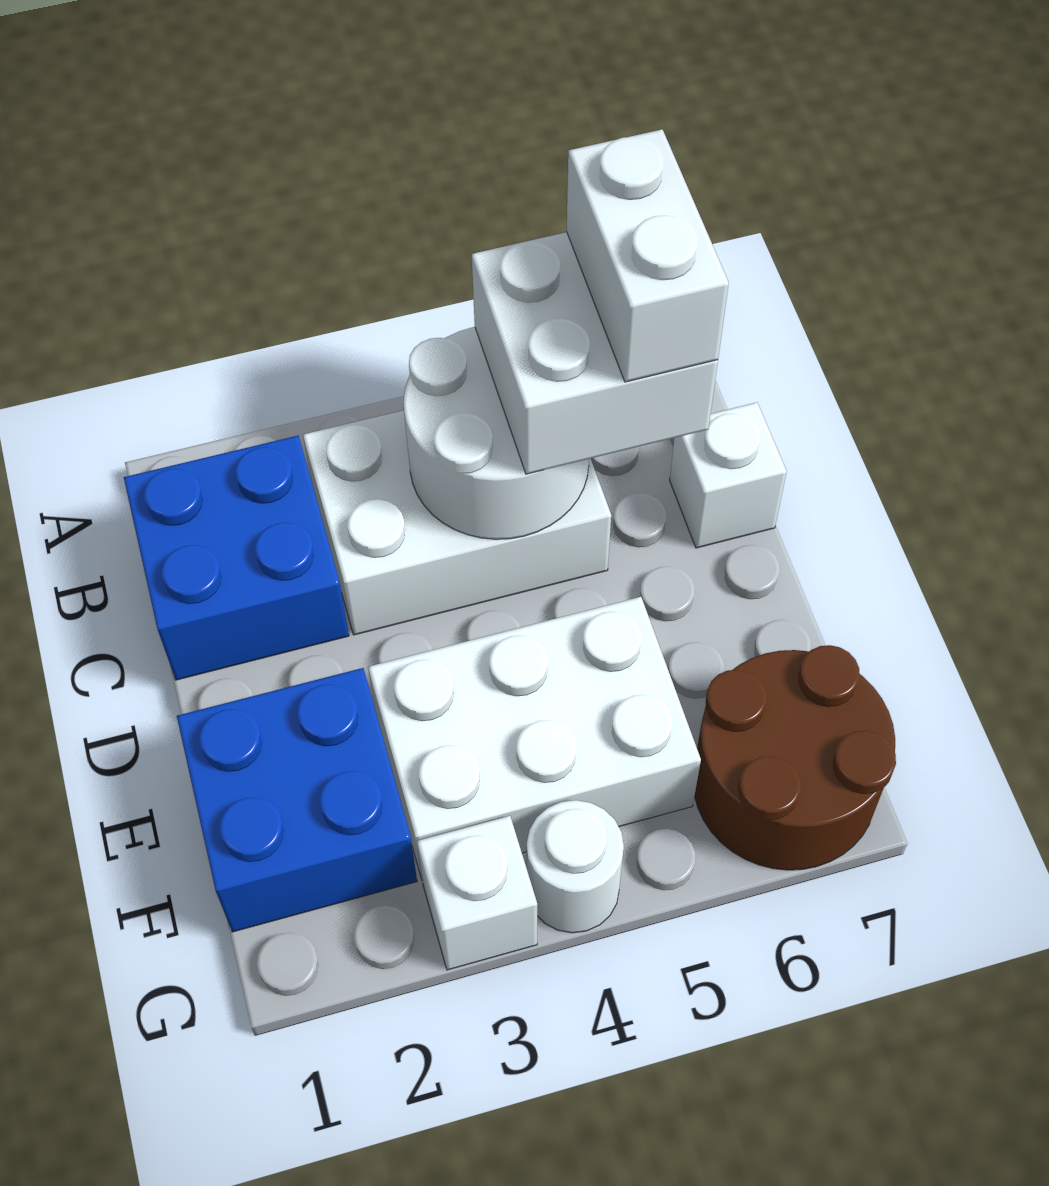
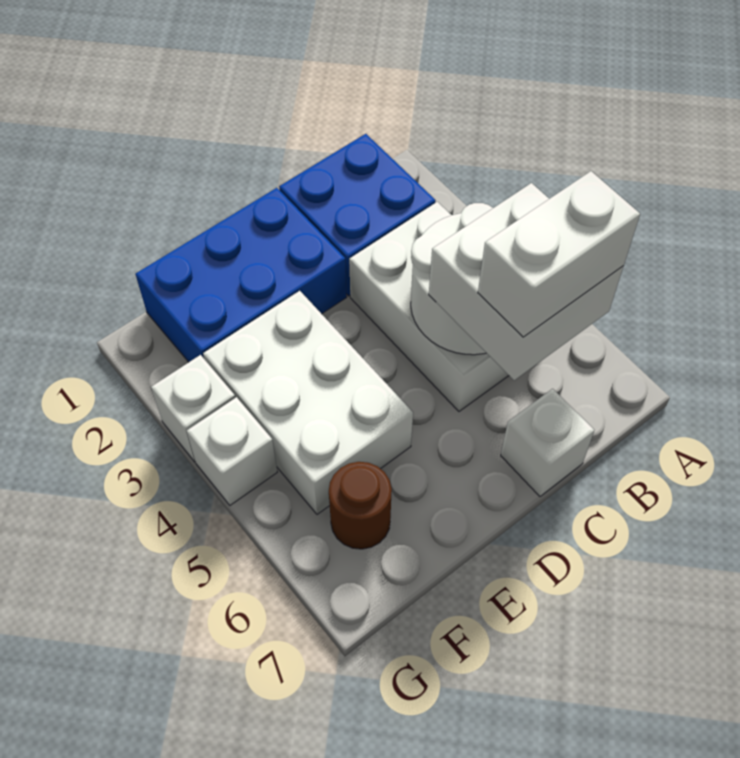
blue 2x2 brick [177,668,417,932] -> blue 2x3 brick [135,188,347,362]
brown 2x2 round brick [695,645,896,870] -> brown 1x1 round brick [329,462,392,549]
white 1x1 round brick [527,800,624,933] -> white 1x1 brick [187,397,277,505]

